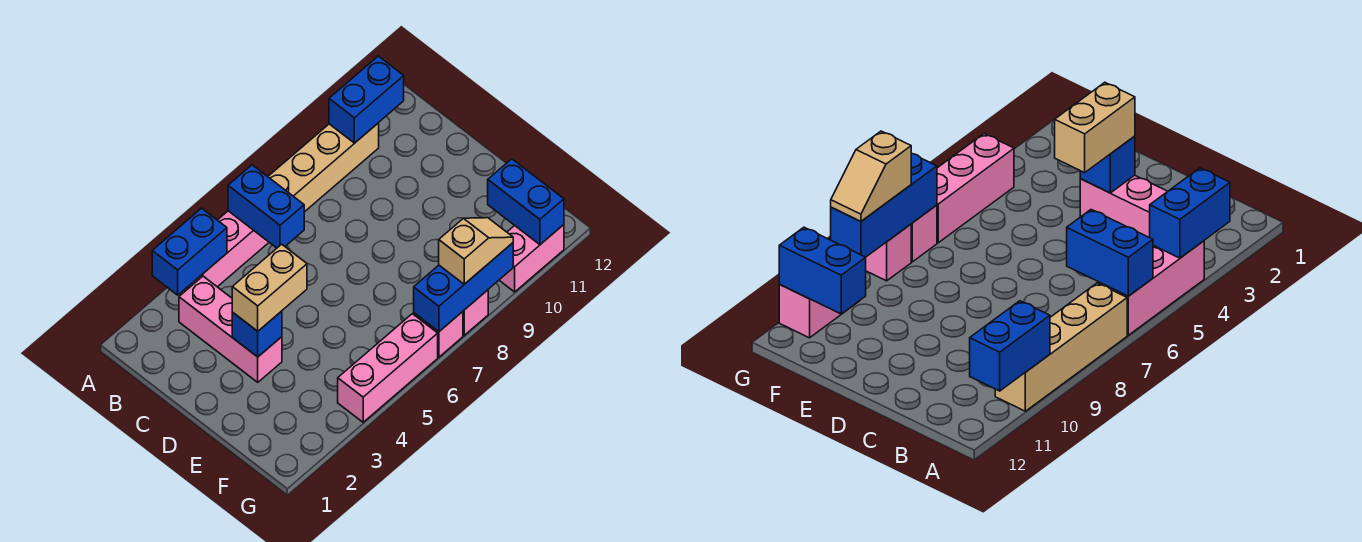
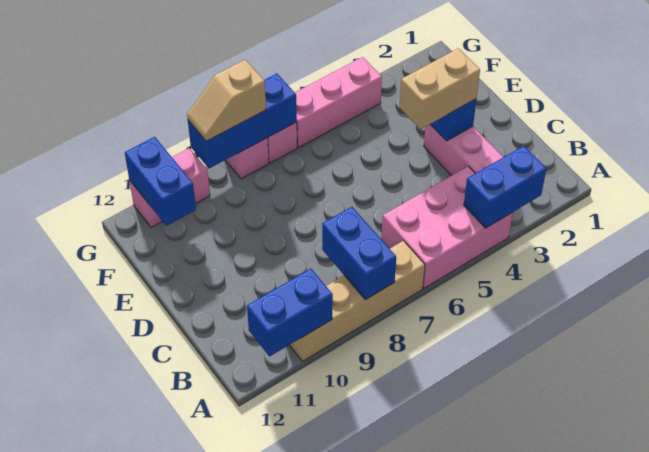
pink 1x3 brick [188,211,269,288] -> pink 2x3 brick [381,166,513,288]
blue 1x2 brick [228,165,304,248] -> blue 1x2 brick moved to [322,207,396,300]

